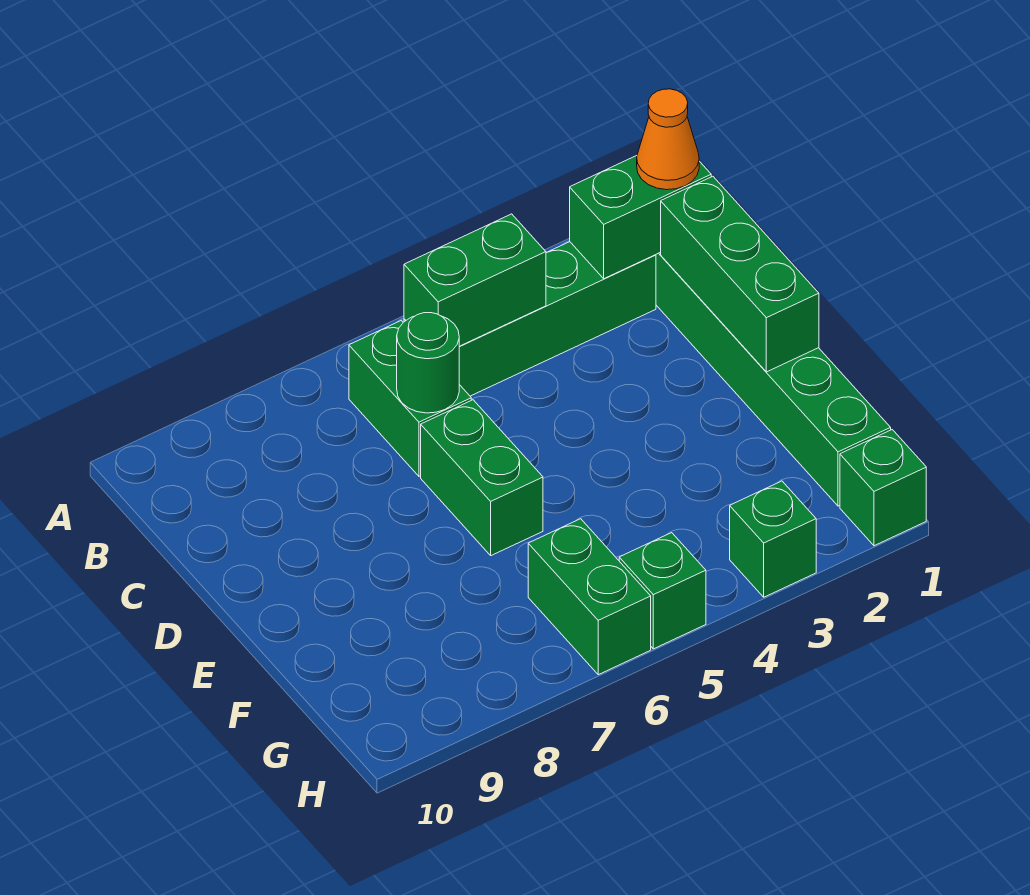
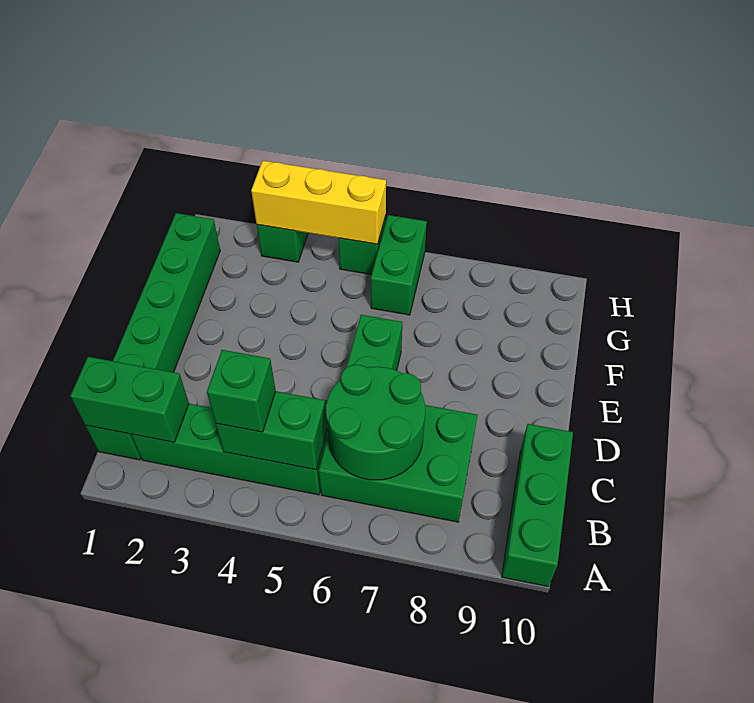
orange 1x1 cone [637,89,699,190] -> none
green 1x2 brick [349,320,471,476] -> green 2x3 brick [319,405,478,522]
green 1x3 brick [661,176,819,372] -> green 1x3 brick moved to [502,424,573,586]
green 1x1 round brick [397,313,459,413] -> green 2x2 round brick [326,364,425,480]
green 1x1 brick [840,430,926,546] -> green 1x1 brick moved to [207,350,276,432]
none -> yellow 1x3 brick [251,161,386,244]

